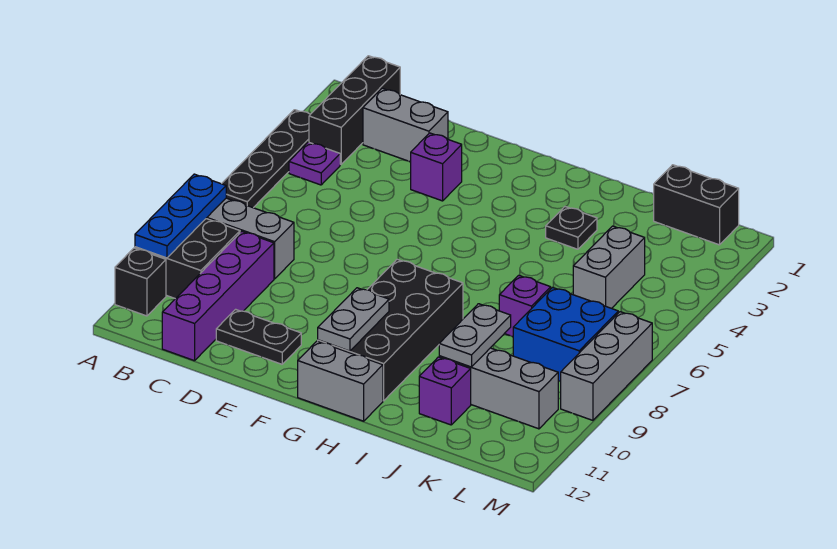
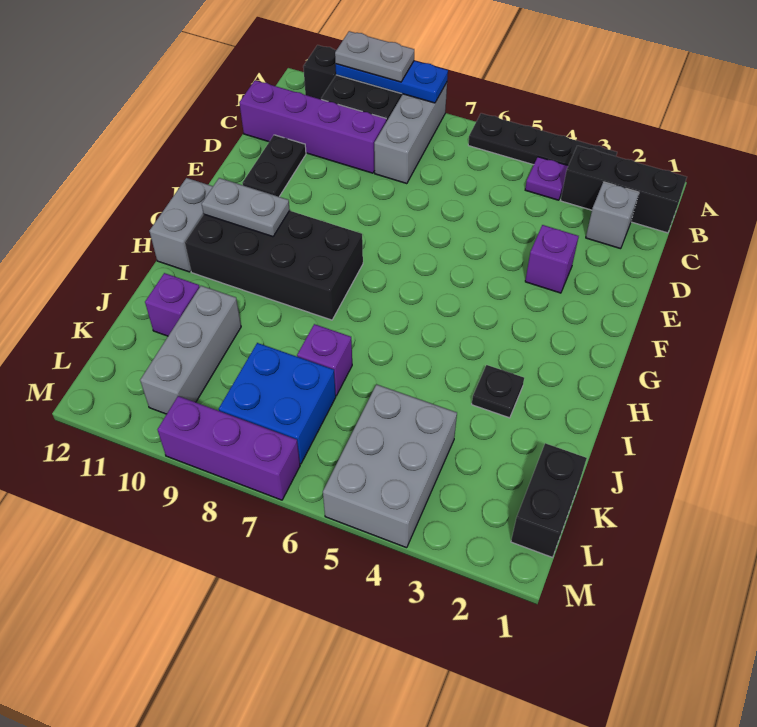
grey 1x2 brick [363,88,448,162] -> grey 1x1 brick [586,182,639,249]
grey 1x2 plate [439,304,511,367] -> grey 1x2 plate moved to [335,31,414,82]
grey 1x2 brick [573,226,645,308] -> grey 2x3 brick [323,384,457,548]
grey 1x3 brick [560,312,652,420] -> purple 1x3 brick [158,396,300,500]

